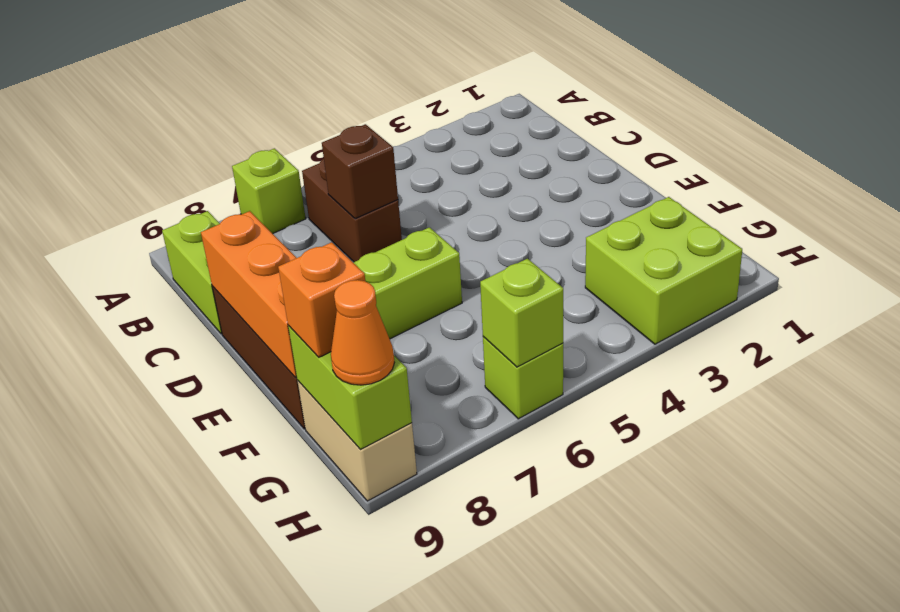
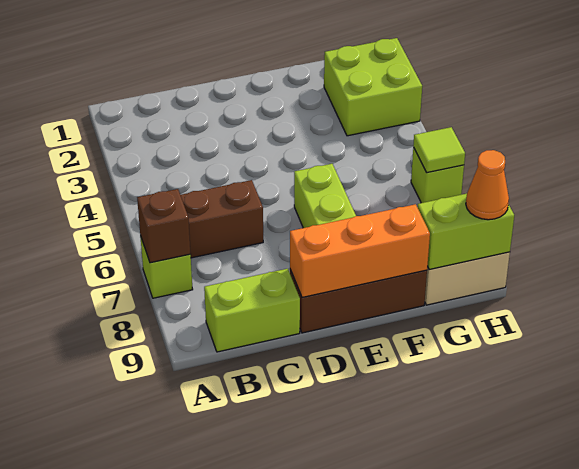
brown 1x1 brick [322,124,398,219] -> brown 1x1 brick moved to [137,189,191,263]
orange 1x1 brick [278,242,365,357] -> none
lime 1x1 brick [480,259,563,367] -> lime 1x1 tile [413,127,465,173]

